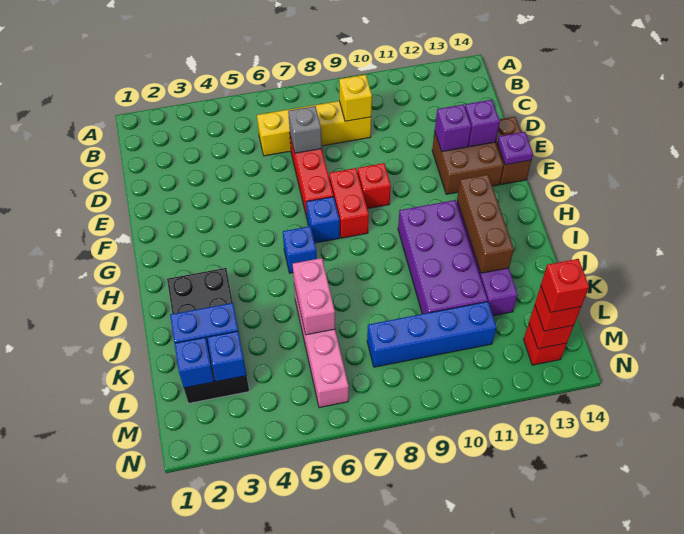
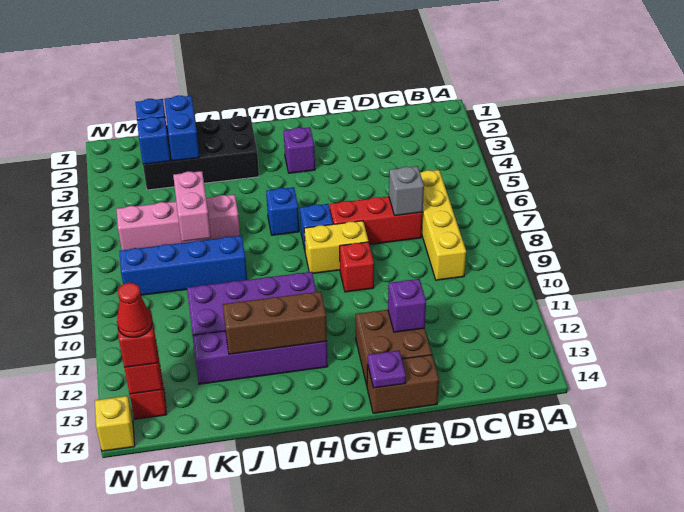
yellow 1x1 brick [339,75,372,121] -> yellow 1x1 brick moved to [95,396,135,451]
purple 1x1 brick [465,100,500,147] -> purple 1x1 brick moved to [284,127,315,173]
red 1x2 brick [329,168,369,238] -> yellow 1x2 brick [304,221,368,274]
pink 1x2 brick [293,258,335,335] -> pink 1x2 brick turned to [173,171,211,242]
blue 1x4 brick [367,302,496,367] -> blue 1x4 brick turned to [119,236,247,295]
red 1x1 brick [541,259,589,312] -> red 1x1 cone [117,283,152,337]

